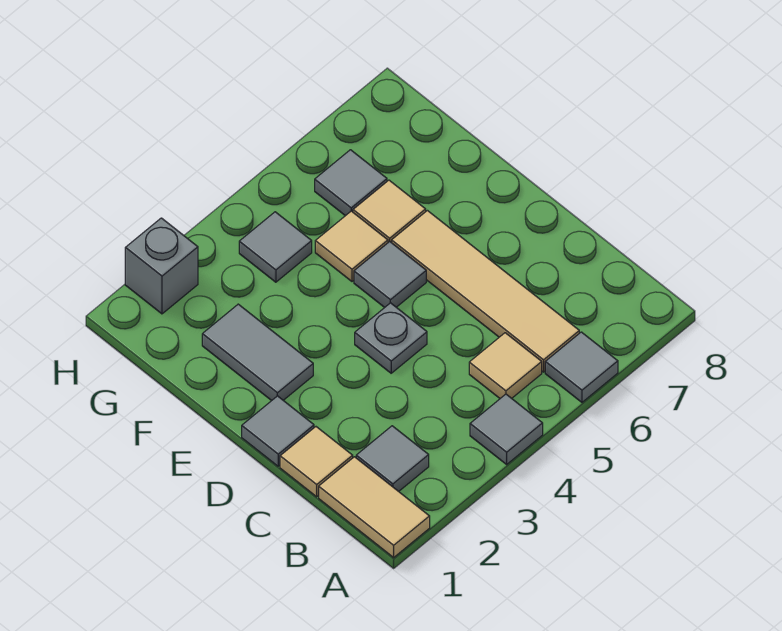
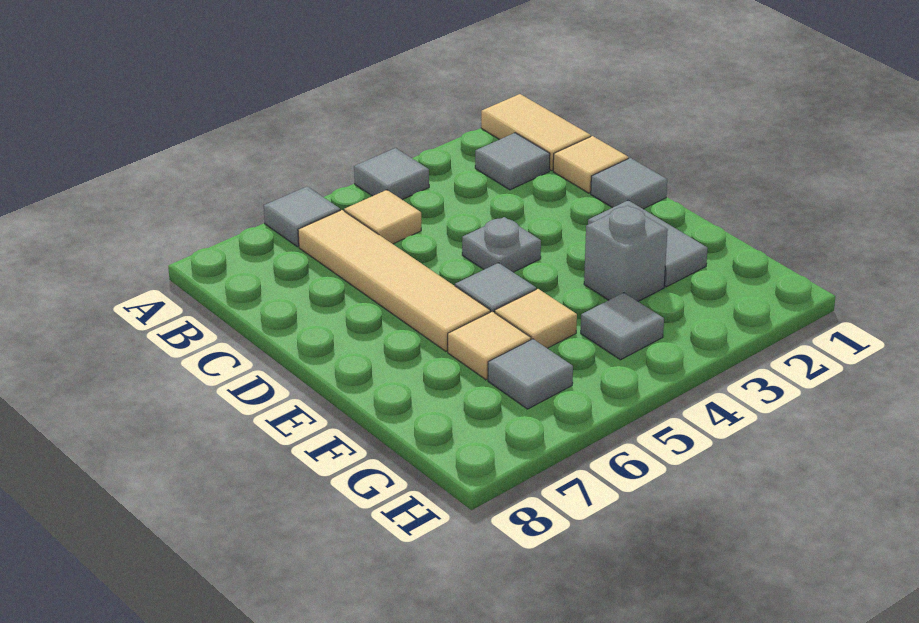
grey 1x1 brick [125,218,198,314] -> grey 1x1 brick moved to [584,206,668,301]

